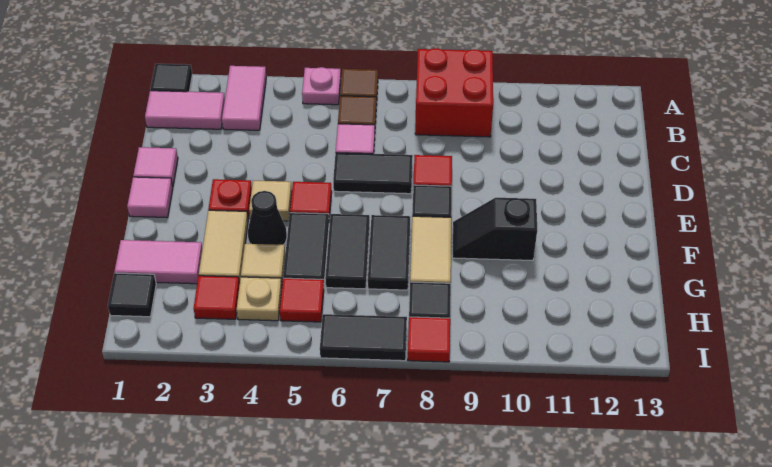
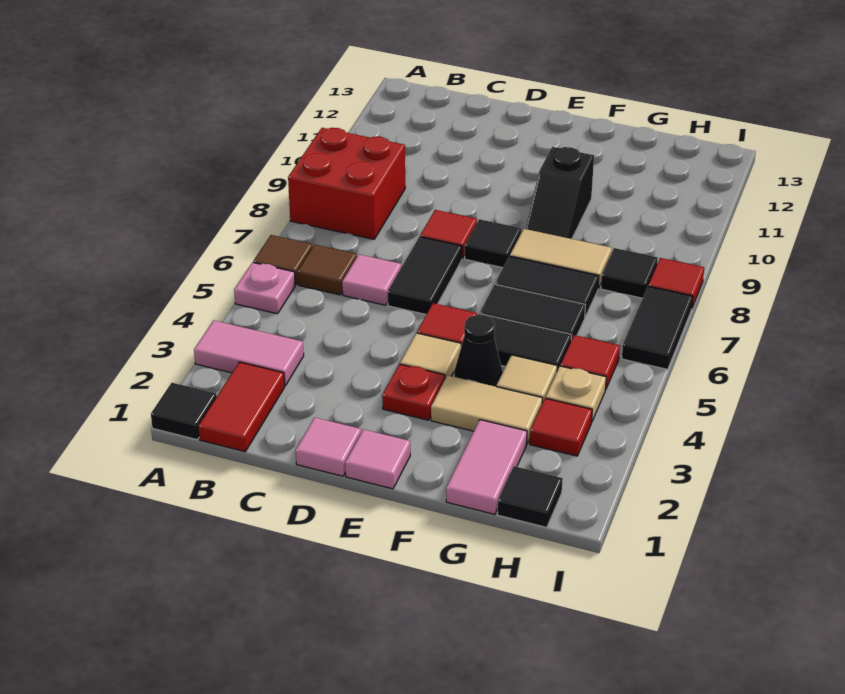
pink 1x2 tile [145,91,225,129] -> red 1x2 tile [198,362,285,452]

